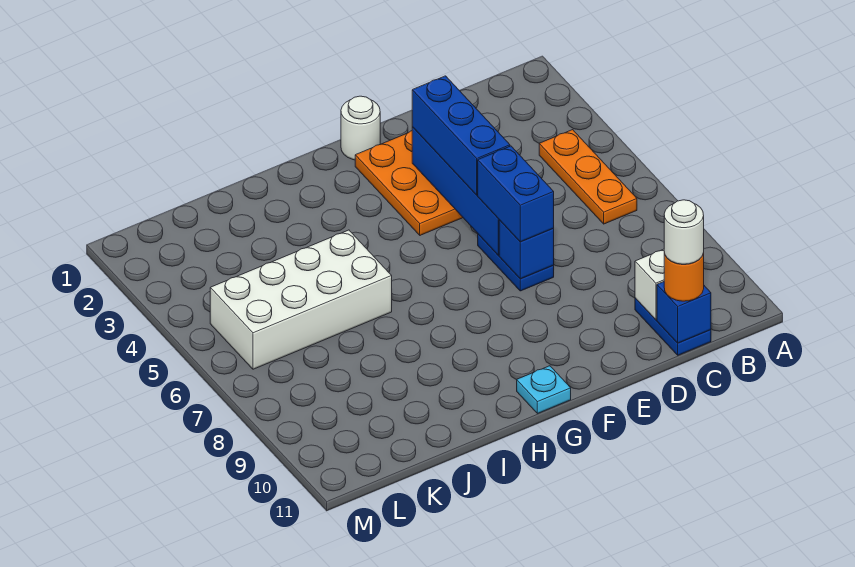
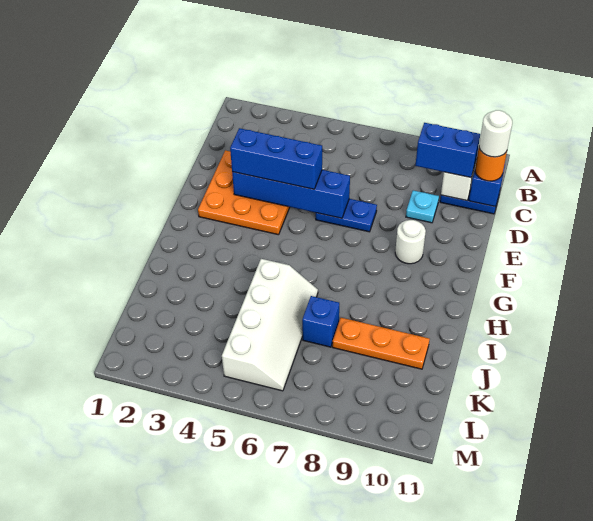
orange 1x3 plate [539,130,637,224] -> orange 1x3 plate moved to [332,318,430,369]
blue 1x2 brick [478,146,554,242] -> blue 1x2 brick moved to [415,123,480,178]
blue 1x1 brick [499,220,554,279] -> blue 1x1 brick moved to [302,296,339,347]
white 1x1 round brick [341,96,380,160] -> white 1x1 round brick moved to [395,220,426,264]
cyan 1x1 plate [517,366,571,413] -> cyan 1x1 plate moved to [406,190,439,223]
white 2x4 brick [210,230,392,369] -> white 2x4 slope [222,259,318,391]

